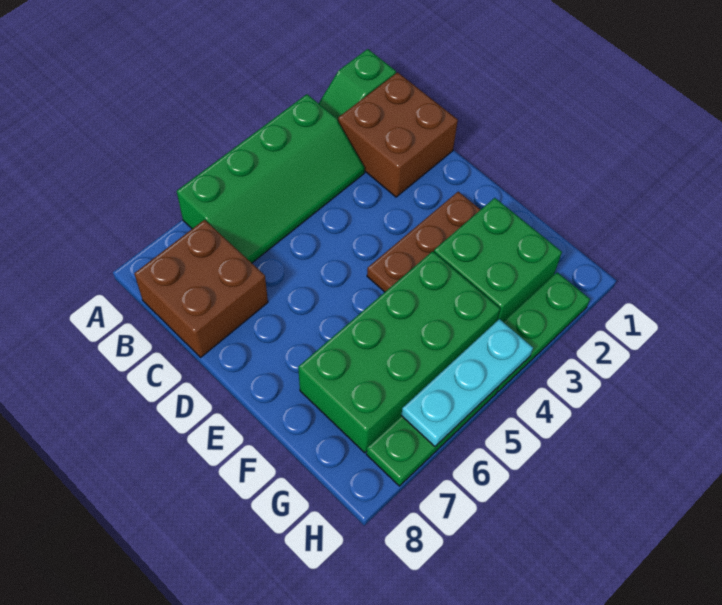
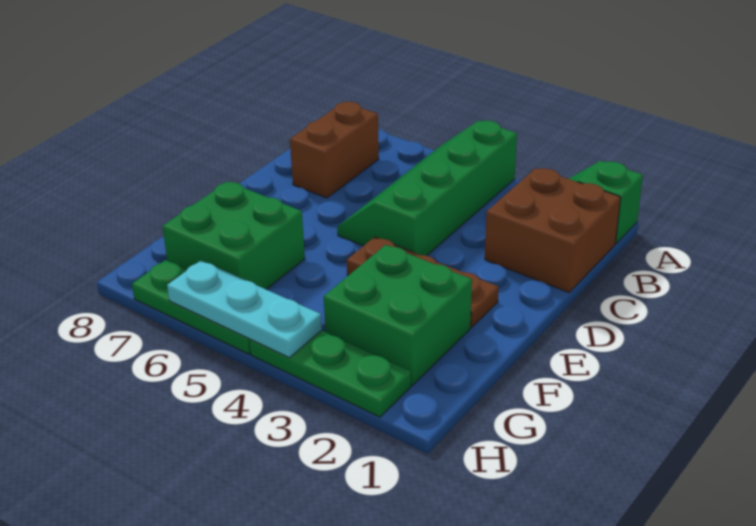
green 2x4 slope [177,94,365,263] -> green 2x4 slope turned to [337,121,517,256]
brown 2x2 brick [134,220,268,357] -> brown 1x2 brick [290,102,379,198]
green 2x4 brick [298,251,500,453] -> green 2x2 brick [162,181,305,289]

